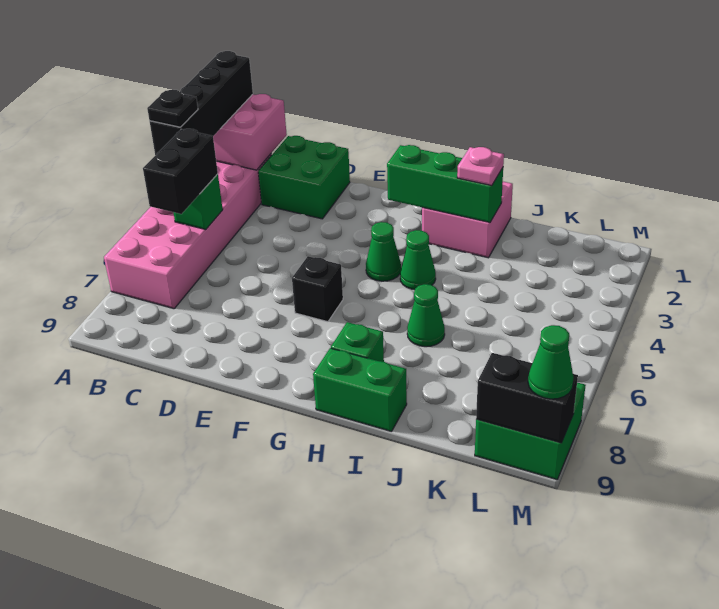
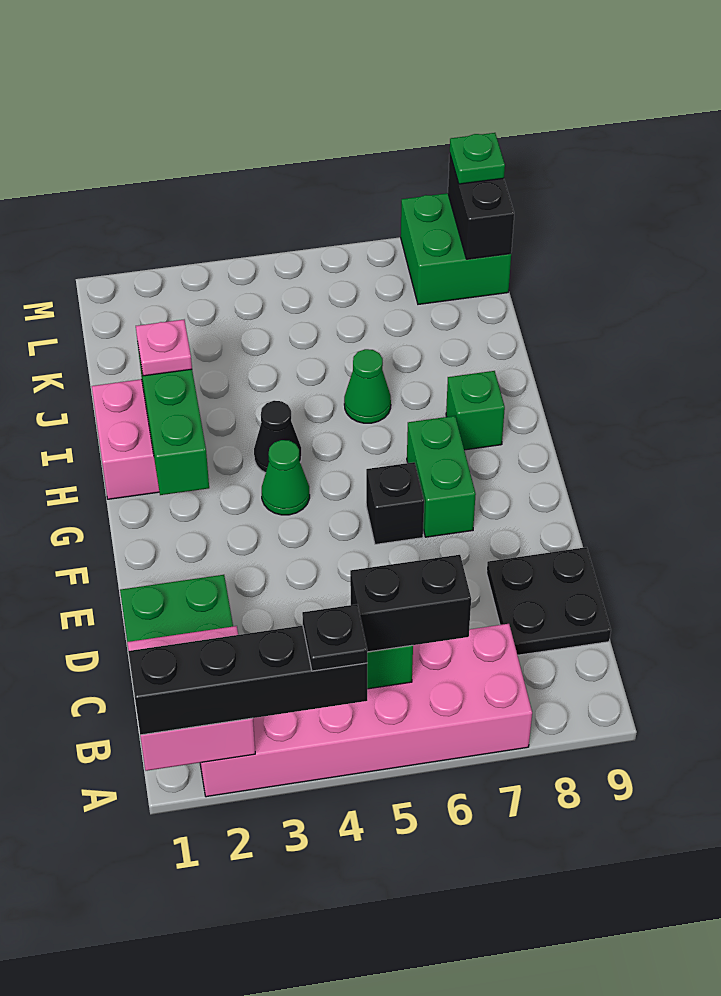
none -> black 2x2 plate [487,547,611,655]
green 1x1 cone [400,230,436,290] -> black 1x1 cone [254,401,301,473]
green 1x2 brick [313,348,407,432] -> green 1x2 brick moved to [407,416,476,537]
green 1x1 cone [528,325,574,399] -> green 1x1 plate [450,133,505,184]

